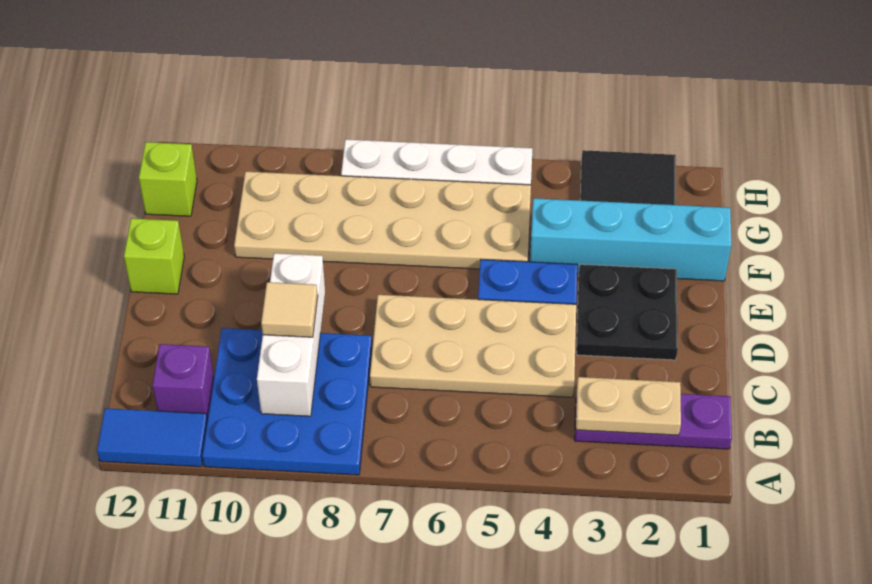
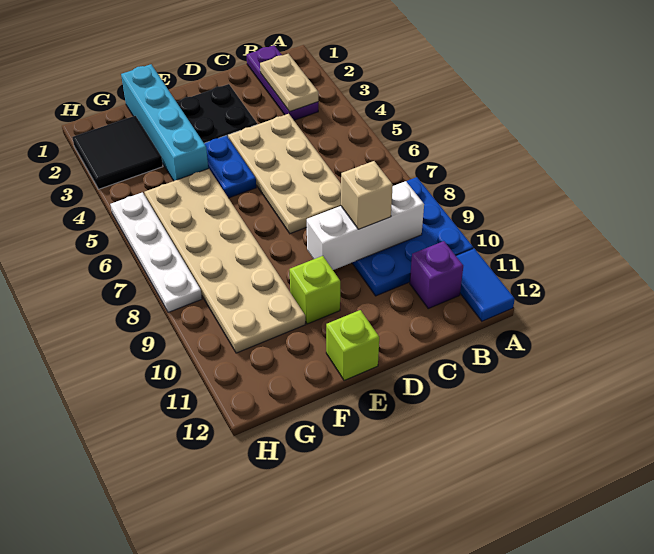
tan 1x1 tile [261,282,318,337] -> tan 1x1 brick [341,161,393,229]
lime 1x1 brick [139,142,197,216] -> lime 1x1 brick moved to [290,256,340,324]

